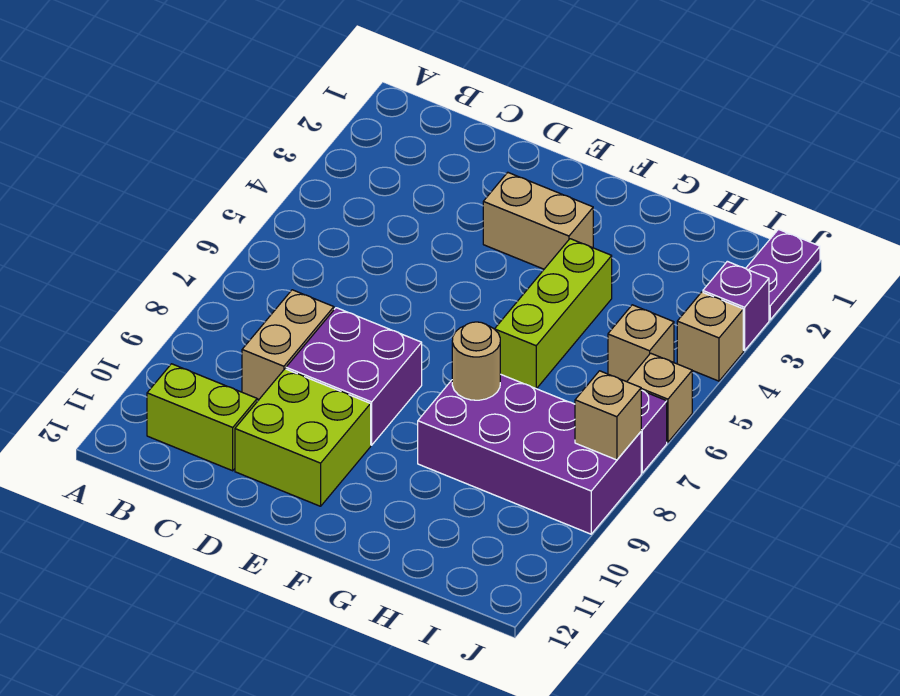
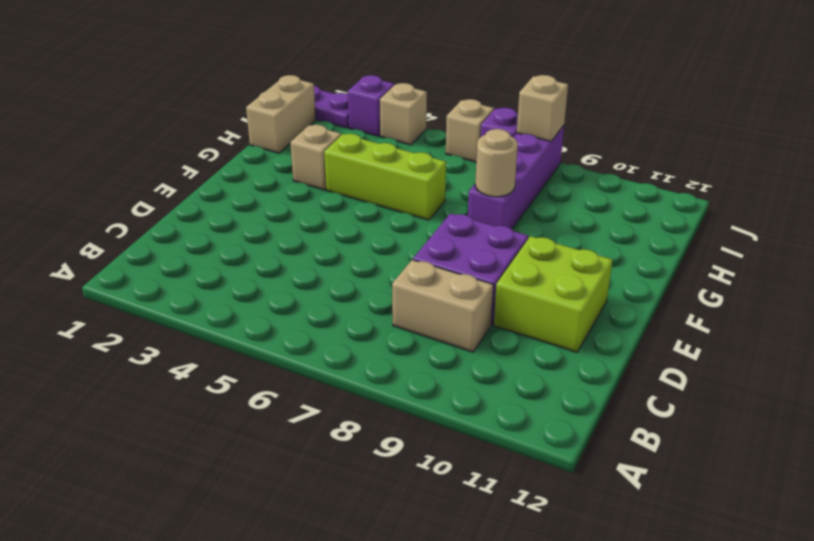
lime 1x2 brick [147,364,257,471] -> none
tan 1x2 brick [483,173,593,269] -> tan 1x2 brick moved to [246,75,316,153]
purple 2x4 brick [418,374,641,534] -> purple 1x4 brick [468,126,564,229]
tan 1x1 brick [608,305,674,382] -> tan 1x1 brick moved to [290,125,341,190]

